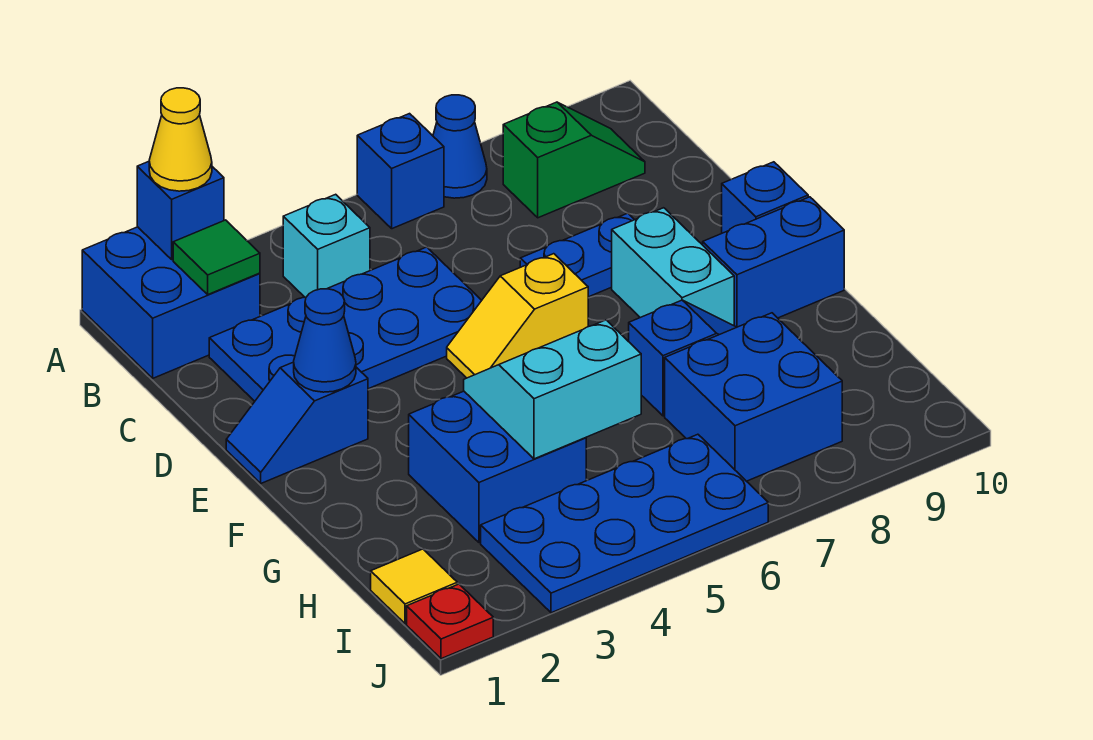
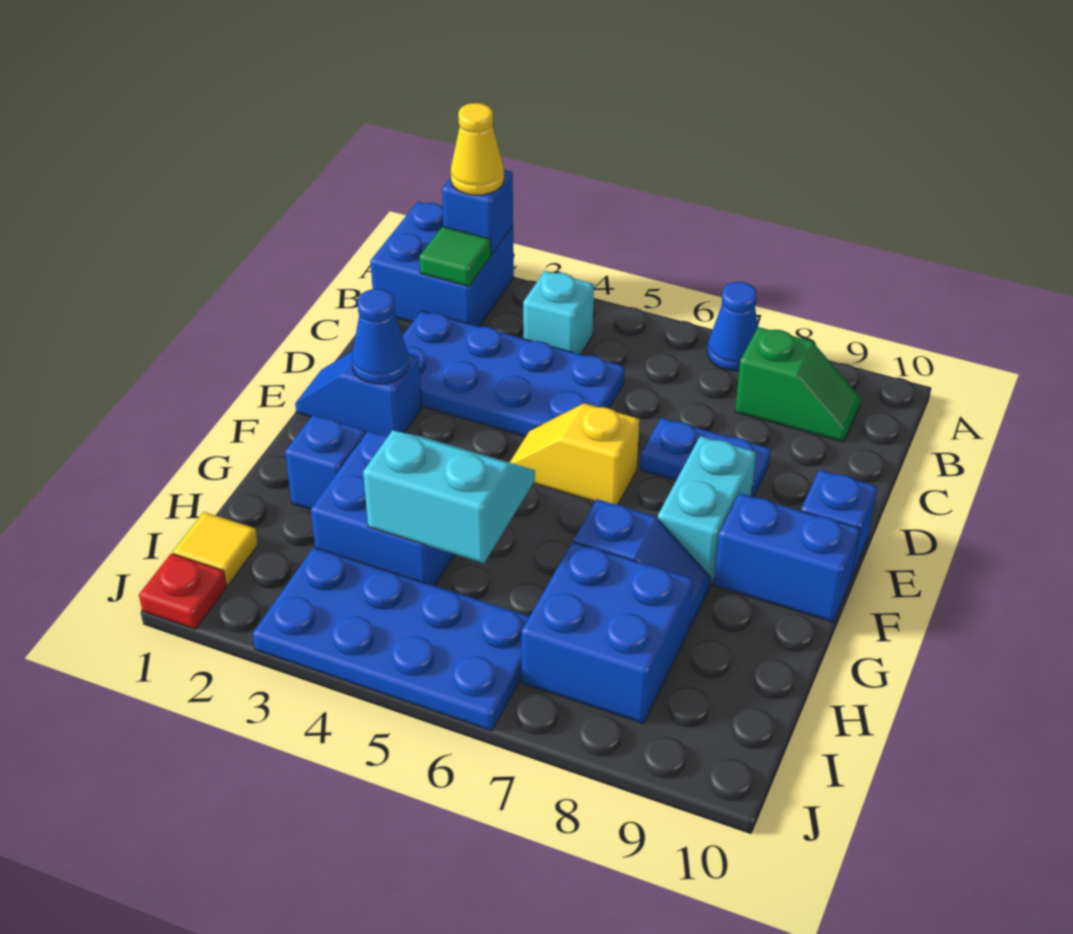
blue 1x1 brick [357,114,444,229] -> blue 1x1 brick moved to [285,415,365,510]

